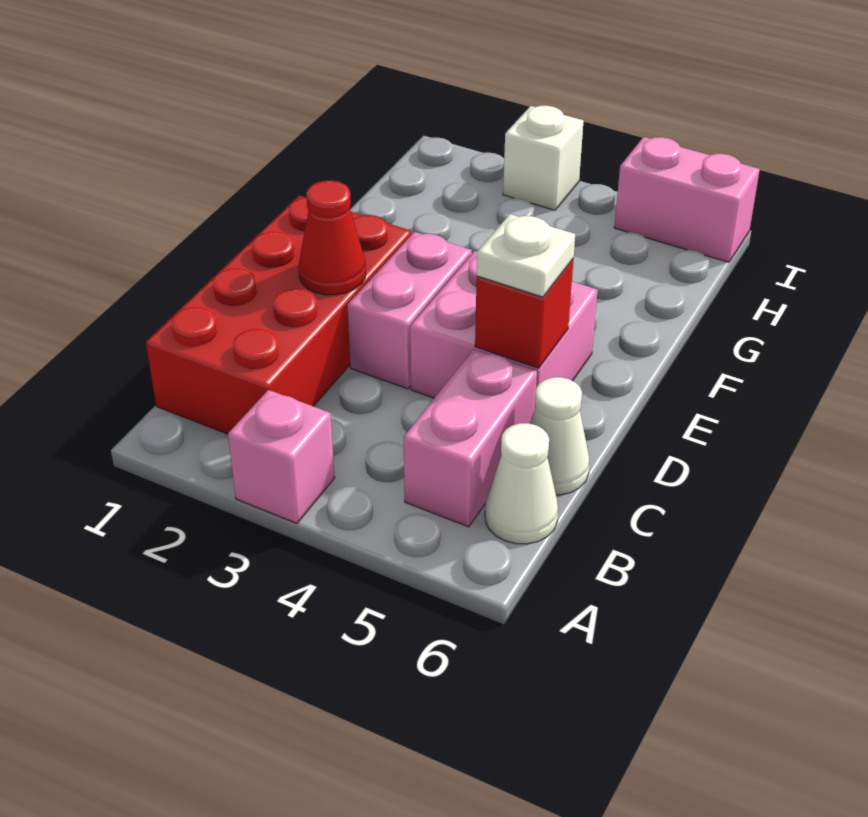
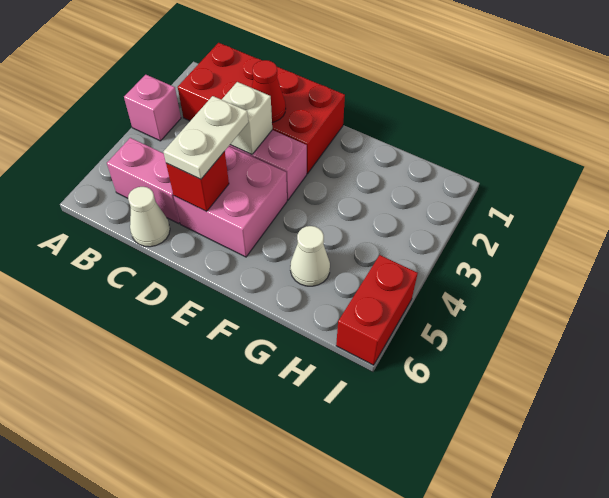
white 1x1 cone [485,423,558,544] -> white 1x1 cone moved to [290,226,330,286]
white 1x1 plate [477,214,575,297] -> white 1x2 plate [164,96,248,179]
white 1x1 brick [503,106,584,210] -> white 1x1 brick moved to [222,82,272,155]
pink 1x2 brick [614,137,760,262] -> red 1x2 brick [336,255,418,365]

